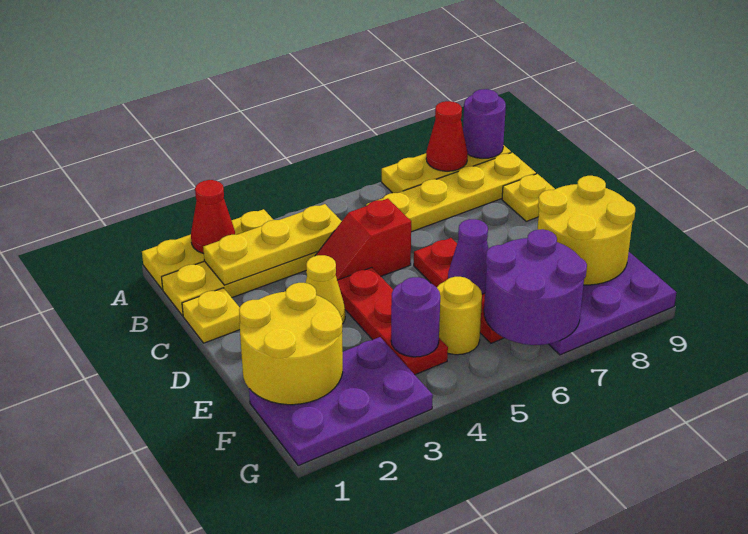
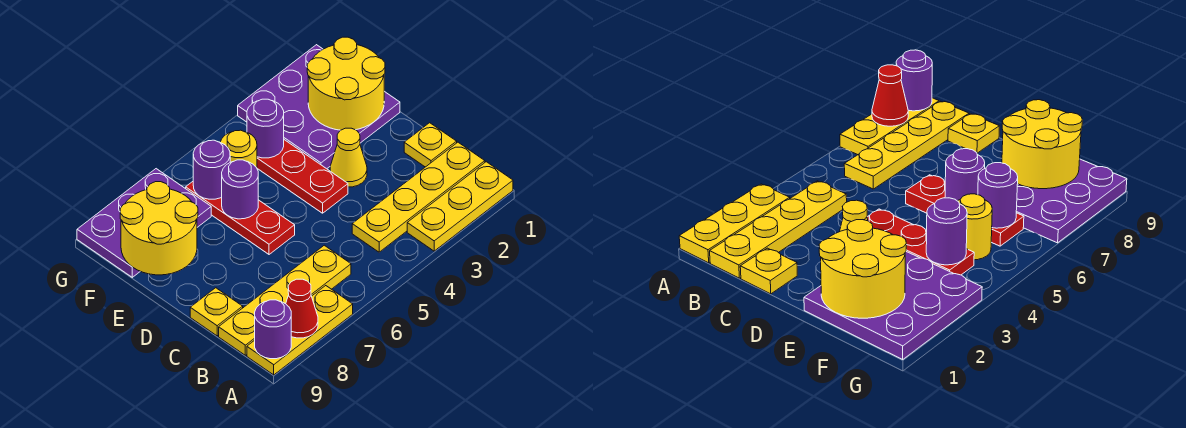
red 1x1 cone [191,180,235,254] -> none
yellow 1x3 plate [203,204,342,285] -> none
red 1x2 slope [315,199,411,280] -> none
purple 1x1 cone [448,219,489,294] -> purple 1x1 round brick [222,160,258,219]
purple 2x3 plate [249,337,433,466] -> purple 3x3 plate [238,45,400,169]
purple 2x2 round brick [484,229,587,345] -> purple 1x1 round brick [193,140,230,199]

